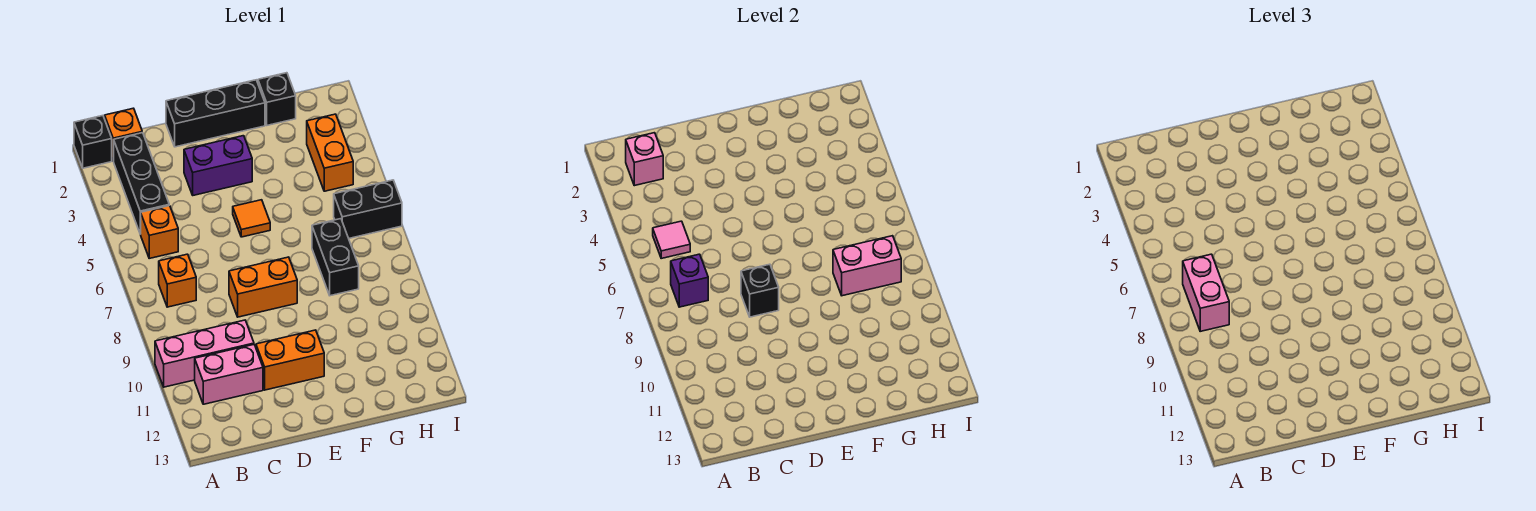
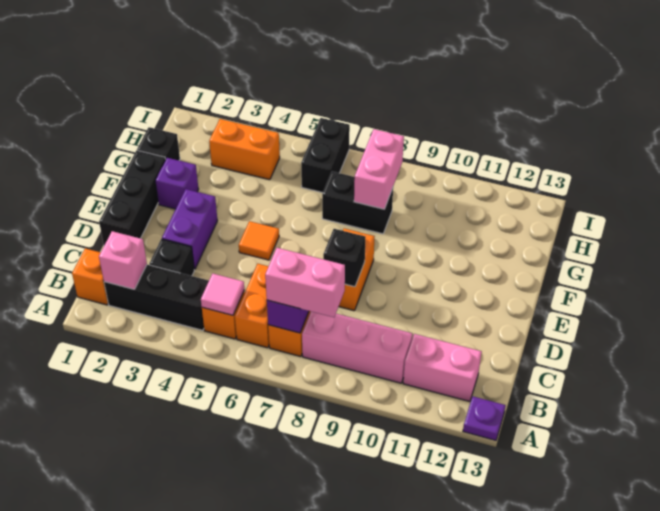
black 1x1 brick [74,116,112,168] -> black 1x1 brick moved to [149,239,194,276]
pink 1x3 brick [155,320,254,387] -> pink 1x3 brick turned to [302,312,412,383]
none -> purple 1x1 plate [463,396,506,440]
pink 1x2 brick [195,345,263,404] -> pink 1x2 brick turned to [403,334,482,402]
orange 1x2 brick [256,330,324,390] -> orange 1x2 brick moved to [235,264,269,348]
none -> purple 1x1 brick [155,158,199,209]

